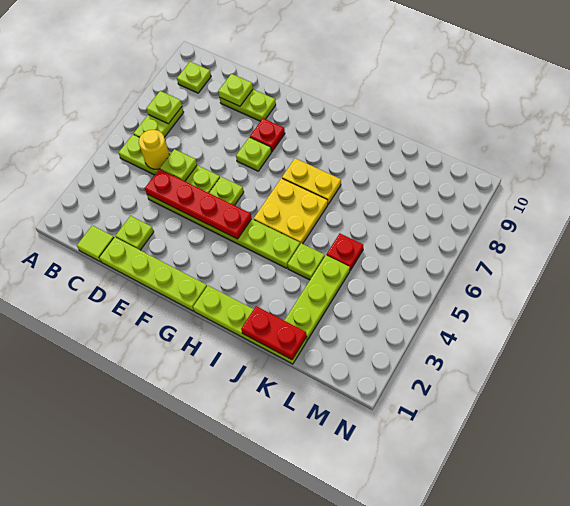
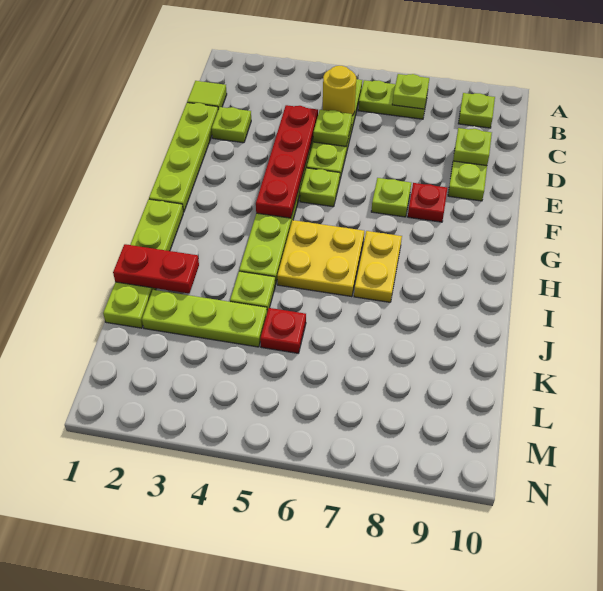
red 1x2 plate [241,306,307,360] -> red 1x2 plate turned to [113,244,199,293]

